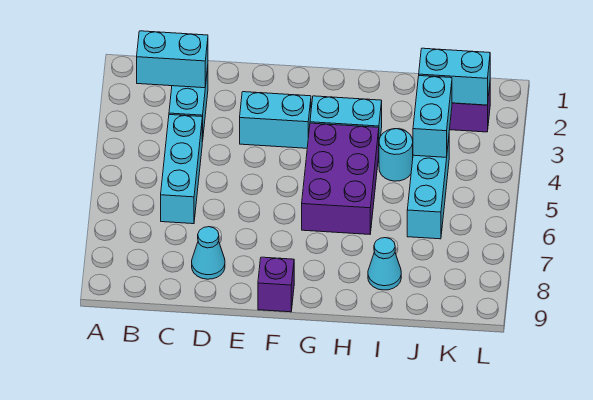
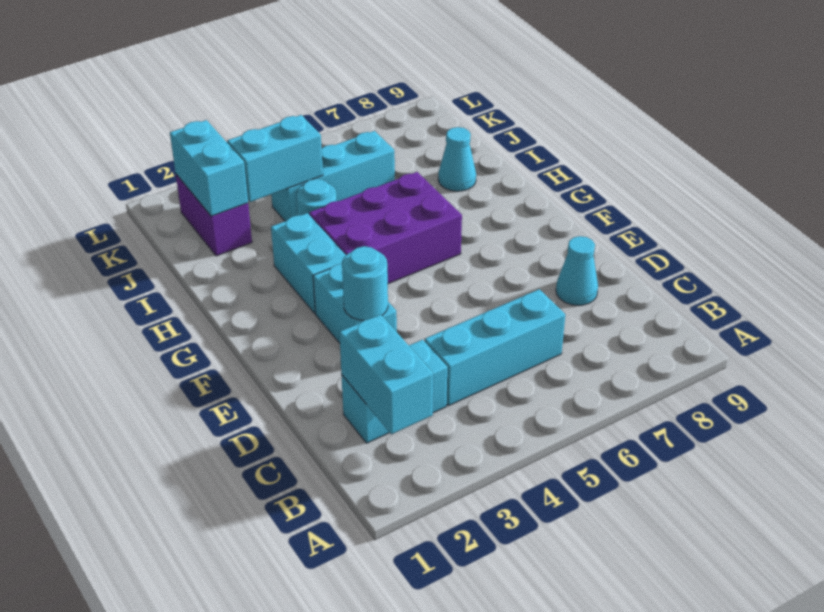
none -> cyan 1x1 round brick [342,246,388,321]
purple 1x1 brick [258,257,294,312] -> none

